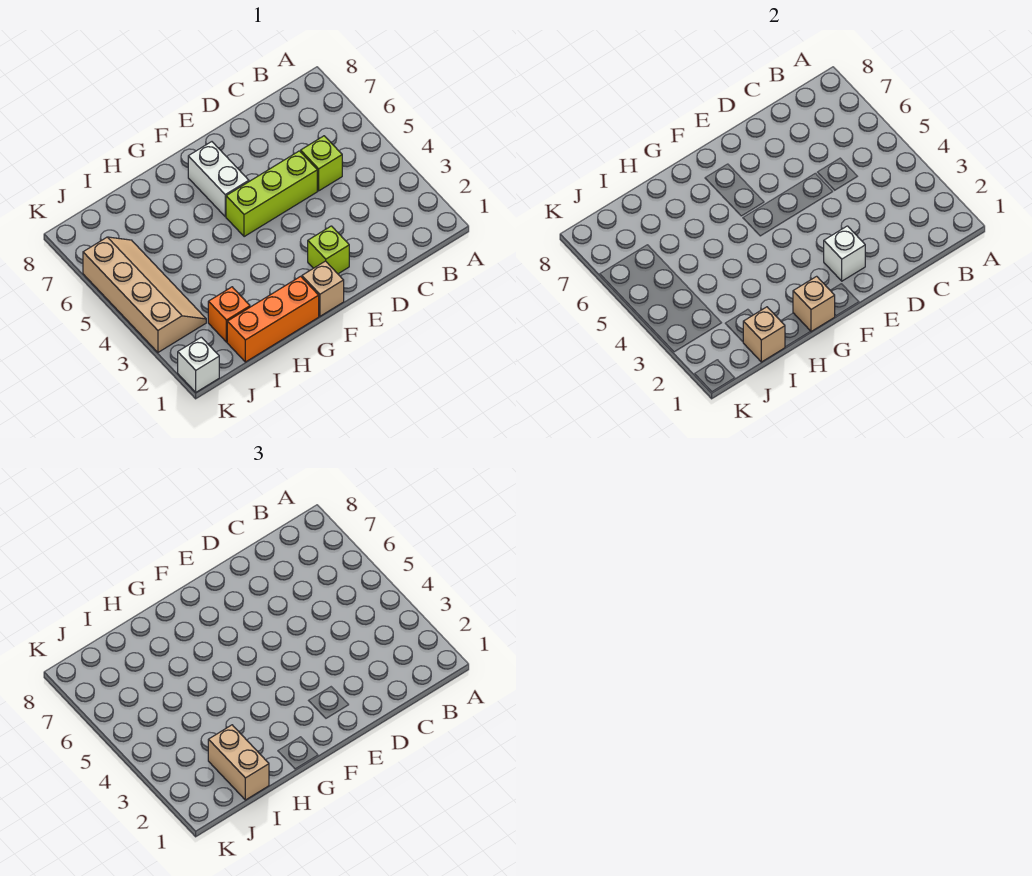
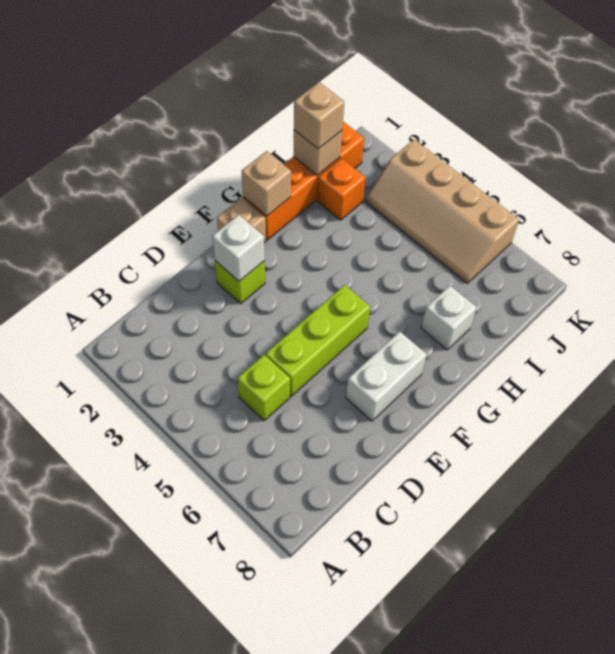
white 1x2 brick [188,142,249,216] -> white 1x2 brick turned to [346,331,427,421]
orange 1x3 brick [227,276,319,362] -> orange 1x4 brick [243,122,364,240]
tan 1x2 brick [208,725,269,800] -> tan 1x1 brick [294,82,344,149]
white 1x1 brick [178,337,219,392] -> white 1x1 brick moved to [421,286,477,350]

